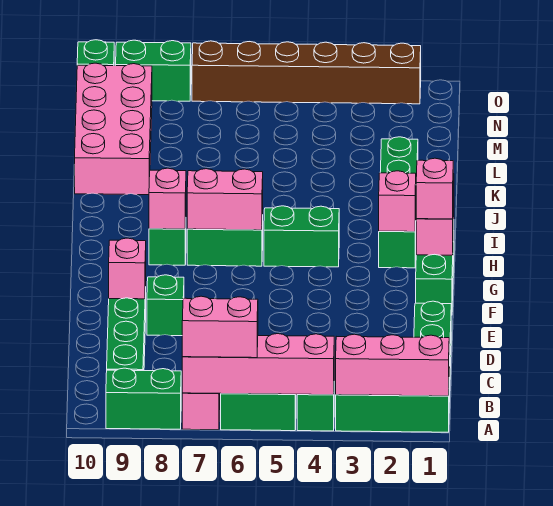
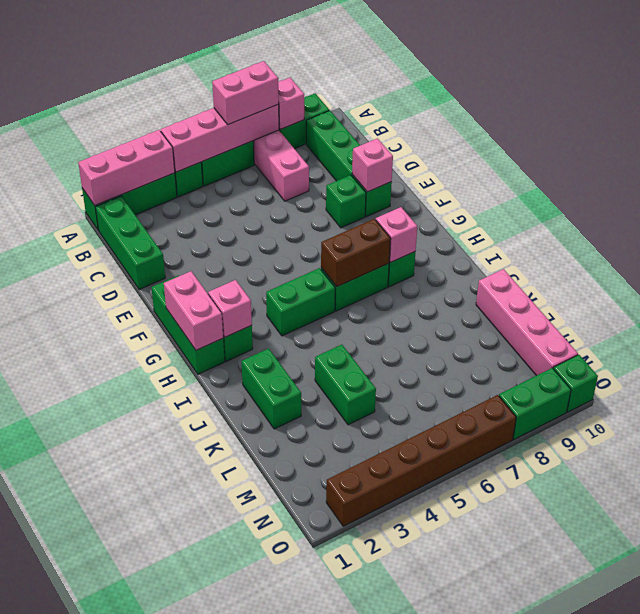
pink 1x1 brick [416,158,453,219] -> pink 1x1 brick moved to [278,78,304,129]
pink 1x2 brick [187,169,263,230] -> brown 1x2 brick [321,219,391,287]
none -> green 1x2 brick [315,345,376,425]
pink 2x4 brick [75,63,152,195] -> pink 1x4 brick [476,269,578,376]

